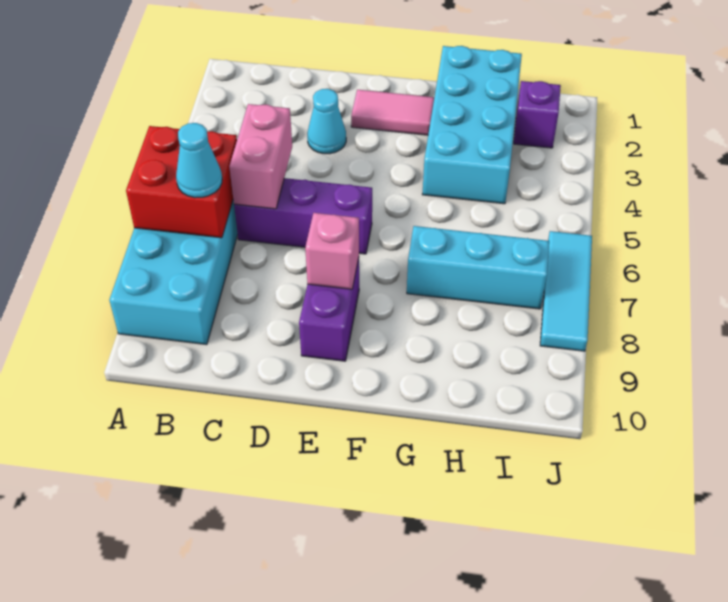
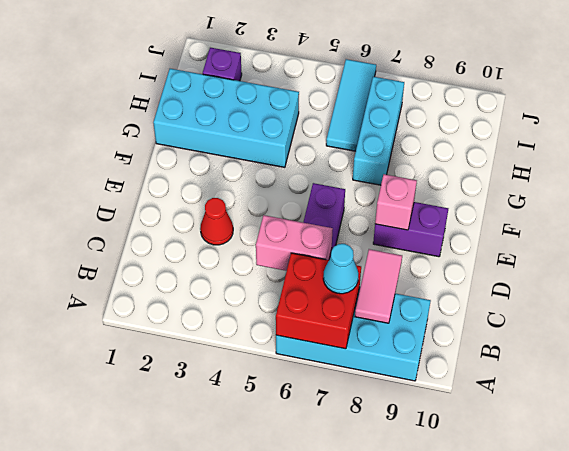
cyan 1x1 cone [307,89,346,154] -> red 1x1 cone [200,198,233,245]
pink 1x2 tile [351,90,434,135] -> pink 1x2 tile moved to [355,249,402,323]
cyan 1x3 tile [540,231,592,351] -> cyan 1x3 tile turned to [326,59,376,151]

